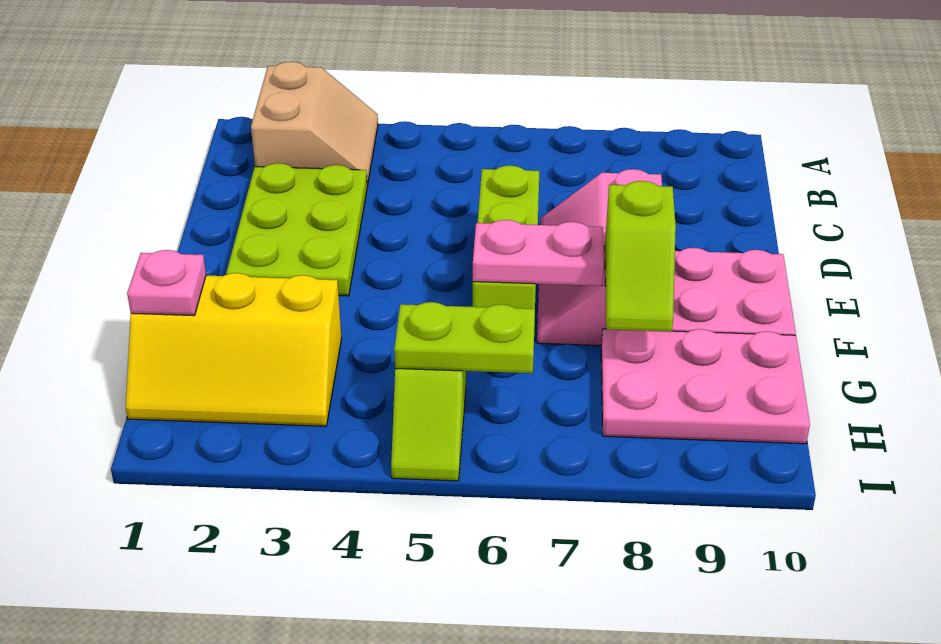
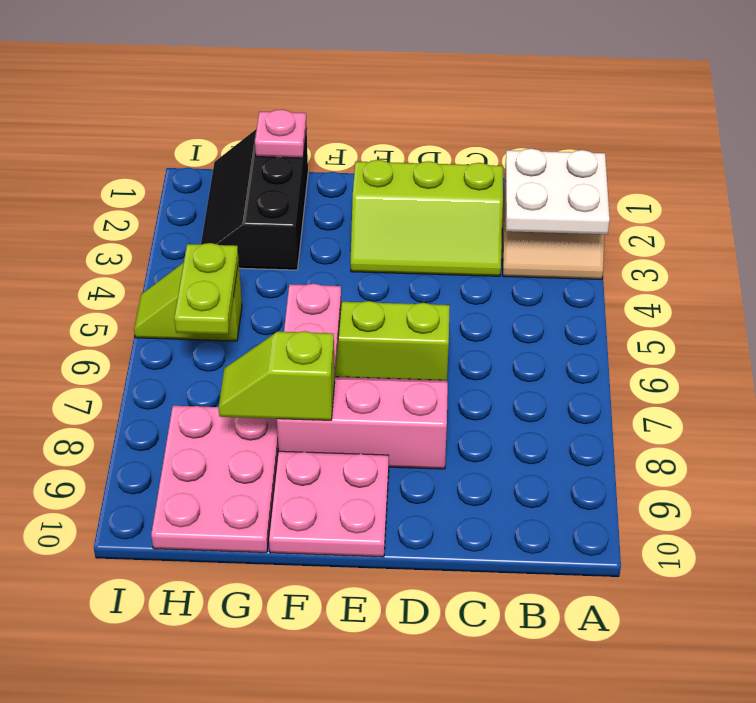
none -> white 2x2 plate [505,148,610,234]
lime 2x3 plate [226,163,367,296] -> lime 2x3 slope [350,160,503,276]
yellow 2x3 slope [126,273,342,426] -> black 2x3 slope [201,129,308,270]

